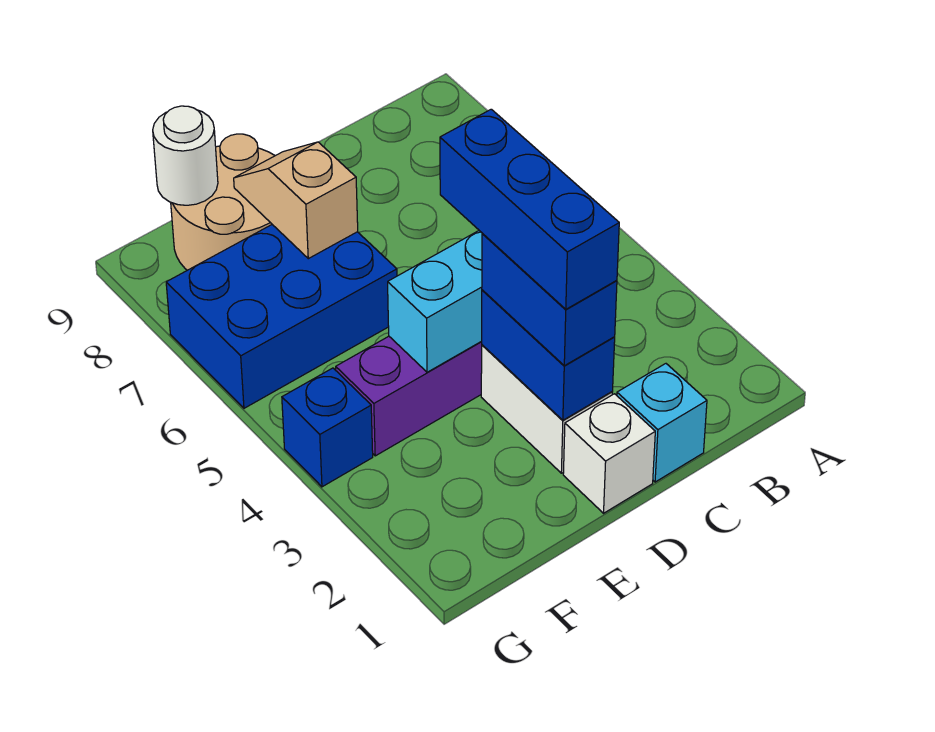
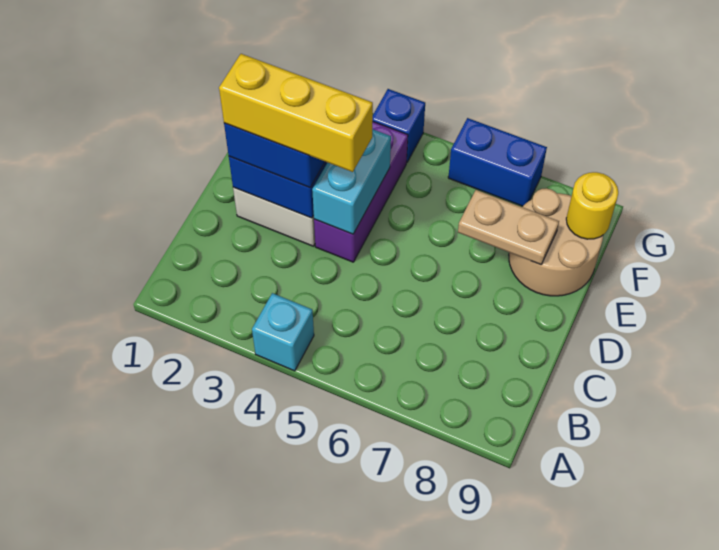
cyan 1x1 brick [617,364,707,482] -> cyan 1x1 brick moved to [252,293,314,371]
white 1x1 brick [563,394,655,513] -> none
blue 1x3 brick [440,109,619,309] -> yellow 1x3 brick [219,54,373,172]
blue 2x3 brick [166,225,397,408] -> blue 1x2 brick [448,118,547,206]
tan 1x2 slope [234,142,358,259] -> tan 1x2 plate [458,190,559,265]
white 1x1 round brick [153,106,218,205] -> yellow 1x1 round brick [566,172,618,239]

